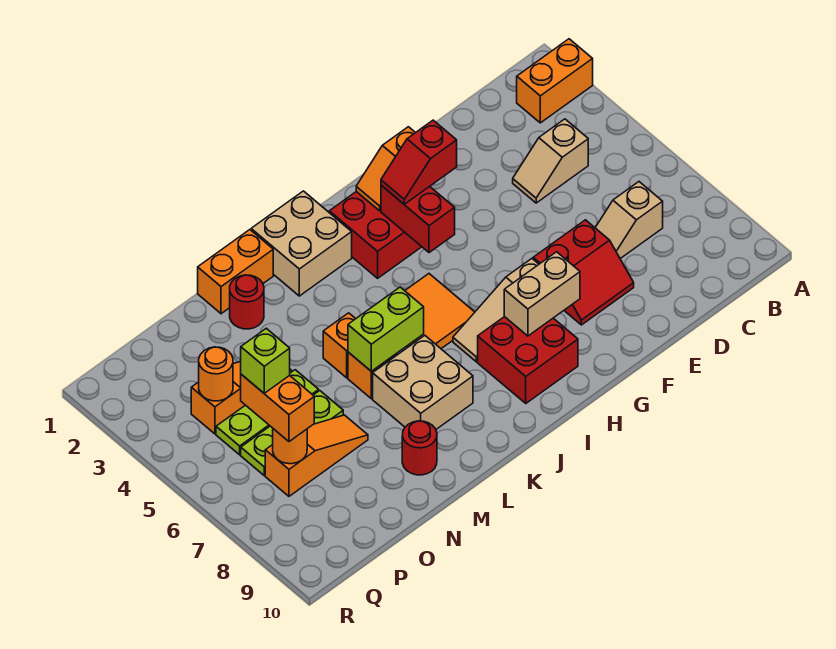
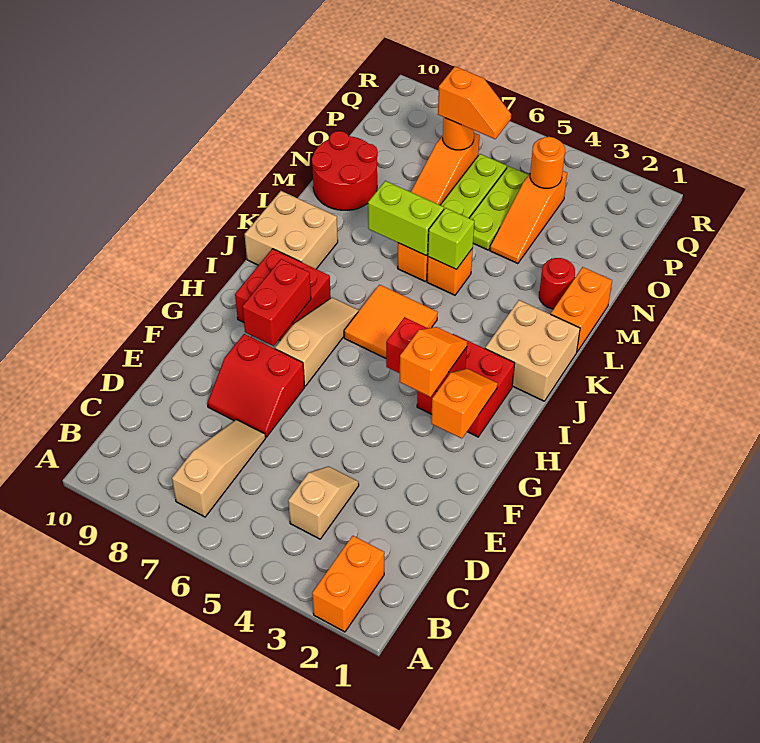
tan 1x2 slope [595,182,663,259] -> tan 1x3 slope [172,419,266,517]
red 2x2 slope [533,220,634,325] -> red 2x2 slope turned to [207,334,305,437]
red 1x2 slope [381,120,457,204] -> orange 1x2 slope [400,327,467,397]
tan 1x2 brick [504,252,580,336] -> red 1x2 brick [242,259,311,346]
lime 1x2 brick [348,287,424,371] -> lime 1x2 brick turned to [368,181,444,255]
tan 2x2 brick [373,335,473,429] -> tan 2x2 brick moved to [245,191,338,269]
red 1x1 round brick [402,421,437,475] -> red 2x2 round brick [312,131,378,210]
orange 1x2 brick [241,374,314,442] -> orange 1x2 slope [438,66,511,139]
lime 1x1 brick [241,328,290,393] -> lime 1x1 brick moved to [428,208,474,270]

